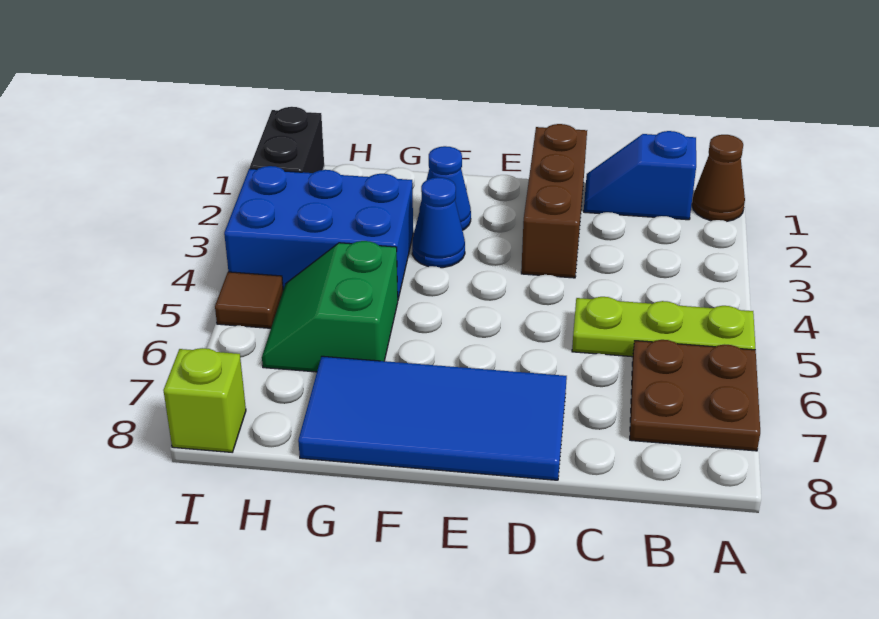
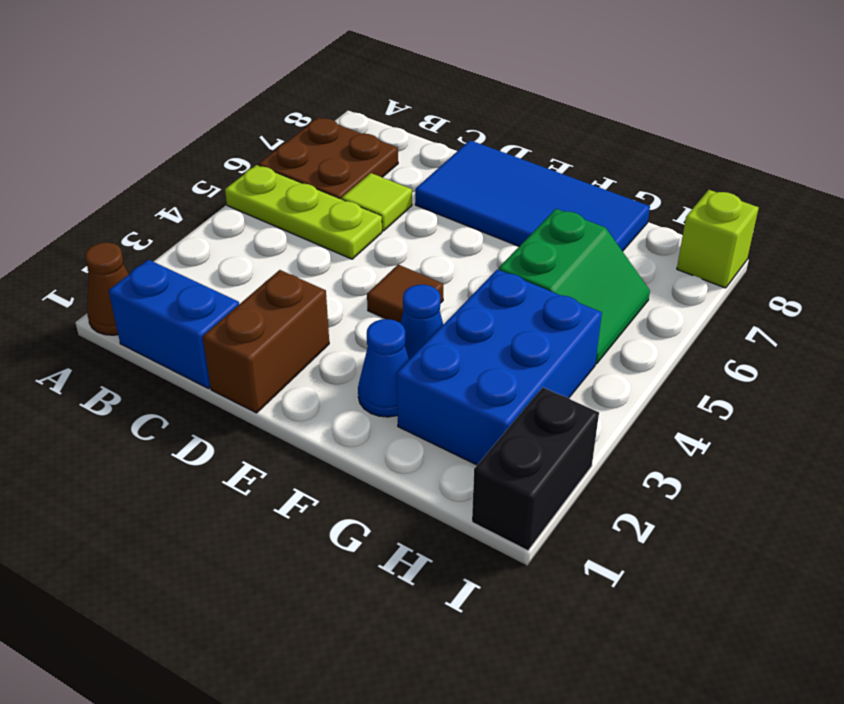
blue 1x2 slope [584,131,696,220] -> blue 1x2 brick [109,260,239,388]
none -> lime 1x1 tile [342,173,412,231]
brown 1x3 brick [521,124,587,278] -> brown 1x2 brick [203,270,329,413]
blue 2x3 brick [224,166,413,299] -> blue 2x3 brick turned to [397,269,602,465]
brown 1x1 tile [215,272,283,328] -> brown 1x1 tile moved to [367,265,443,323]

